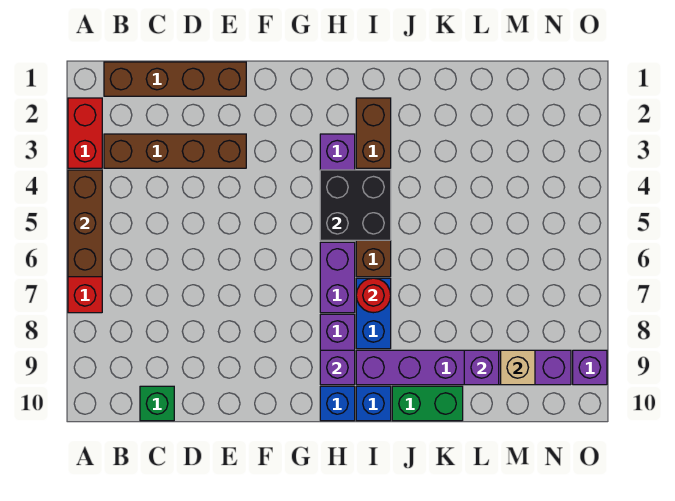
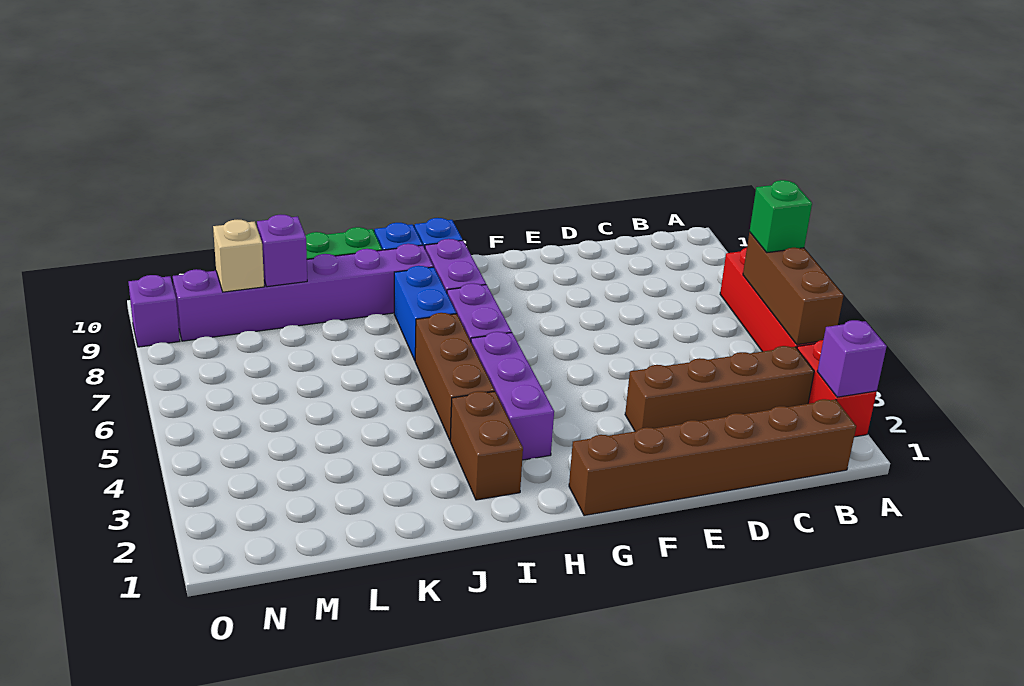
brown 1x4 brick [104,62,246,96] -> brown 1x6 brick [569,399,856,516]
green 1x1 brick [140,386,174,421] -> green 1x1 brick moved to [750,180,812,253]
black 2x2 brick [320,170,391,240] -> none
purple 1x1 brick [320,350,355,385] -> purple 1x1 brick moved to [817,320,887,397]
red 1x1 round brick [356,278,391,313] -> none

